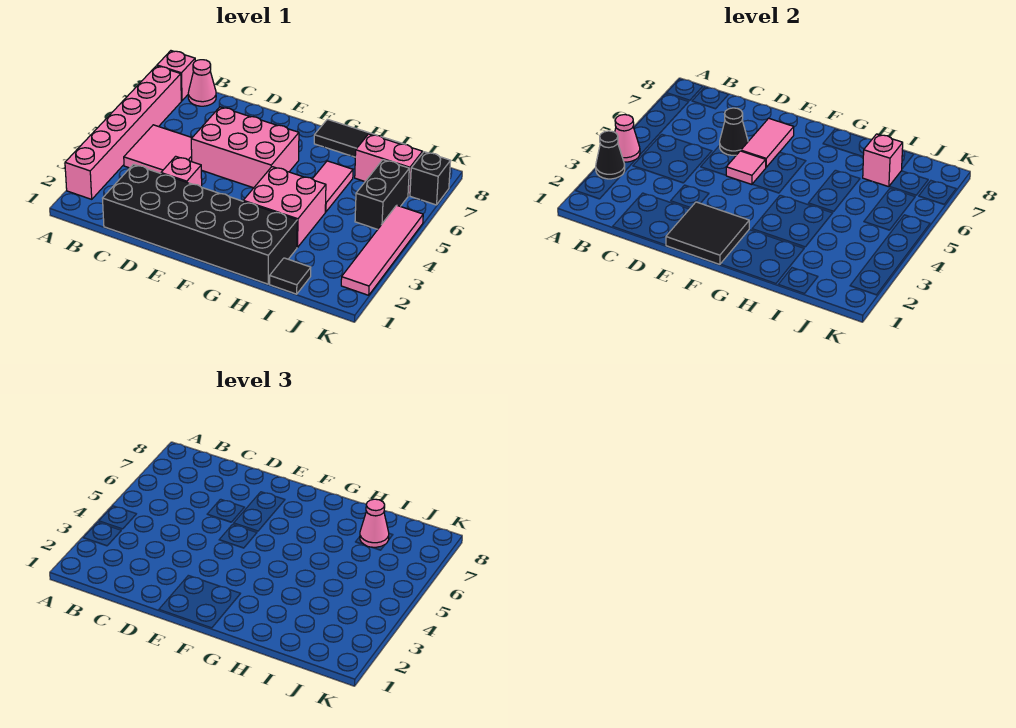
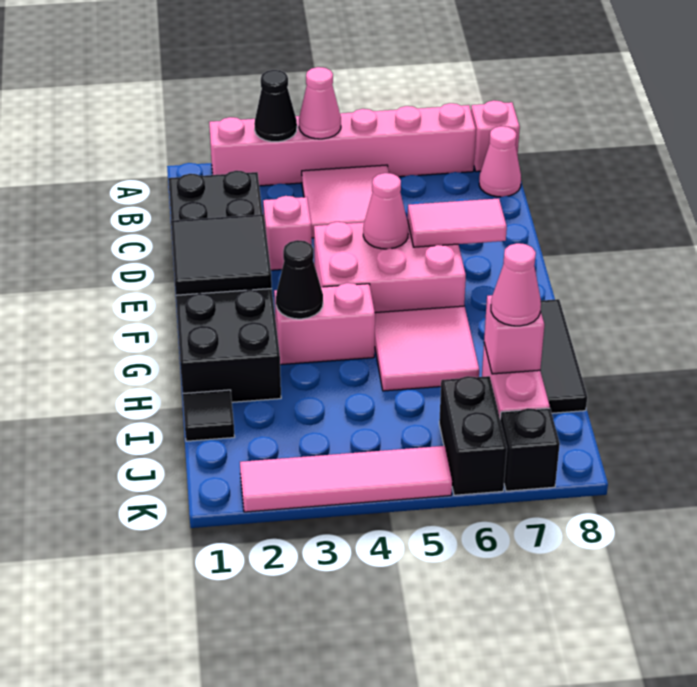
pink 2x3 brick [191,107,299,188] -> pink 2x3 brick turned to [314,219,466,313]
black 1x1 cone [720,108,748,155] -> black 1x1 cone moved to [276,240,323,319]
pink 1x1 tile [726,151,766,184] -> pink 1x1 cone [363,173,408,249]
pink 2x2 brick [243,167,326,247] -> pink 1x2 brick [274,283,375,365]
pink 1x2 tile [313,161,353,212] -> pink 2x2 tile [375,306,479,391]
black 1x2 brick [355,160,409,229] -> black 1x2 brick turned to [439,376,507,495]

